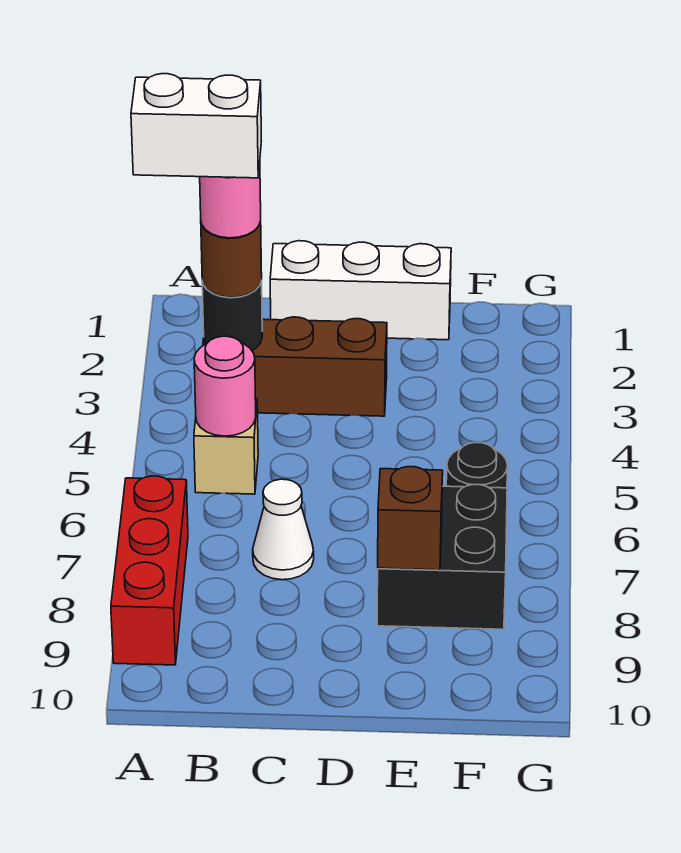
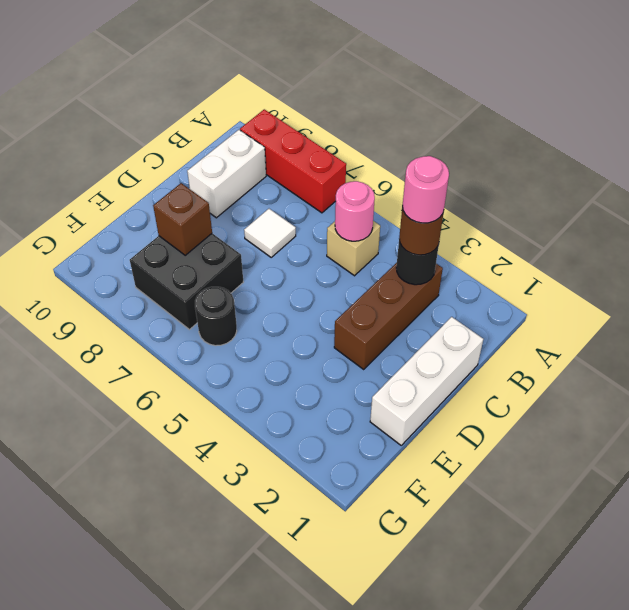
white 1x2 brick [131,74,261,178] -> white 1x2 brick moved to [187,130,266,218]
white 1x1 cone [253,479,314,580] -> white 1x1 tile [244,209,296,257]

